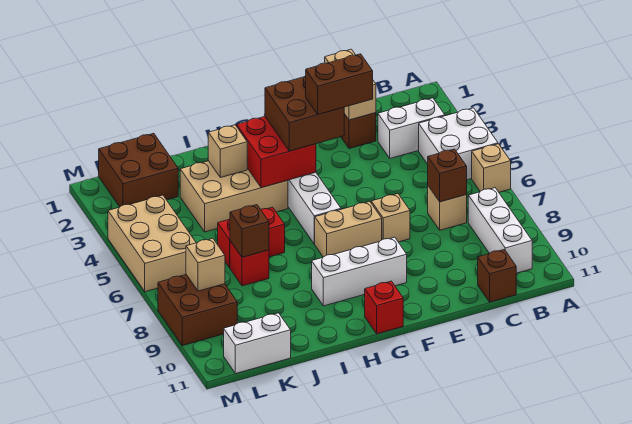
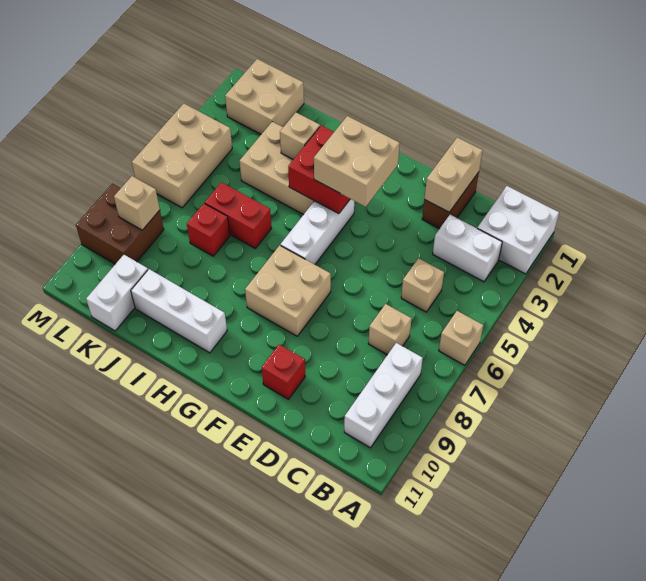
white 2x2 brick [419,108,498,180] -> white 2x2 brick moved to [477,186,559,274]
brown 1x1 brick [428,149,467,202] -> none
brown 1x1 brick [478,249,516,302] -> none
brown 1x2 brick [306,54,373,114] -> none
tan 1x1 brick [371,194,410,242] -> tan 1x1 brick moved to [401,258,444,312]
brown 2x2 brick [265,76,344,151] -> tan 2x2 brick [314,116,400,207]
tan 1x2 brick [315,201,382,257] -> tan 2x2 brick [245,245,331,336]
white 1x3 brick [312,237,407,306] -> white 1x3 brick moved to [131,269,227,353]
red 1x1 brick [365,281,403,334] -> red 1x1 brick moved to [262,344,305,399]
brown 1x1 brick [230,205,269,257] -> none
brown 2x2 brick [99,133,178,207] -> tan 2x2 brick [225,59,304,134]
white 1x2 brick [224,313,291,374] -> white 1x2 brick turned to [86,255,148,331]

